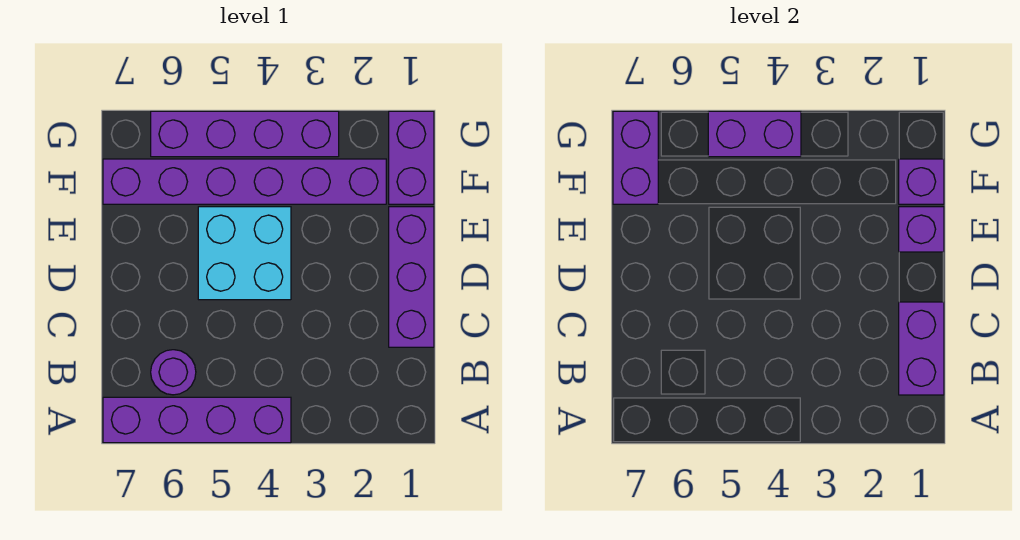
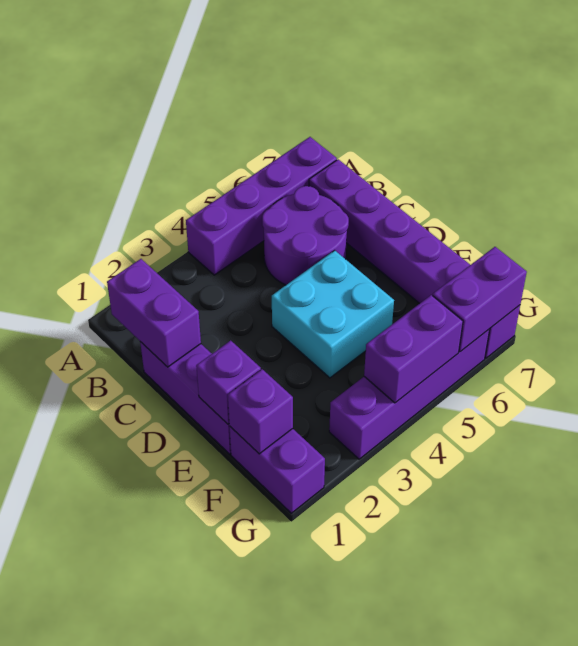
purple 1x1 round brick [151,350,196,395] -> purple 2x2 round brick [262,186,349,285]
purple 1x6 brick [103,159,386,204] -> purple 1x6 brick turned to [309,159,520,358]
purple 1x2 brick [613,111,658,204] -> purple 1x2 brick turned to [433,247,527,352]

